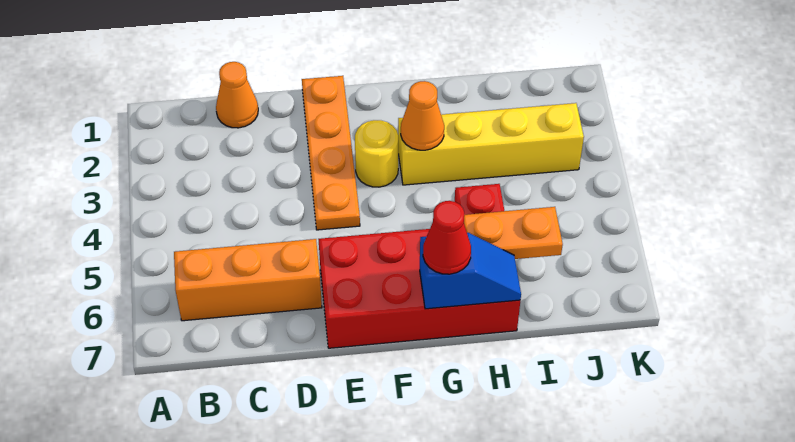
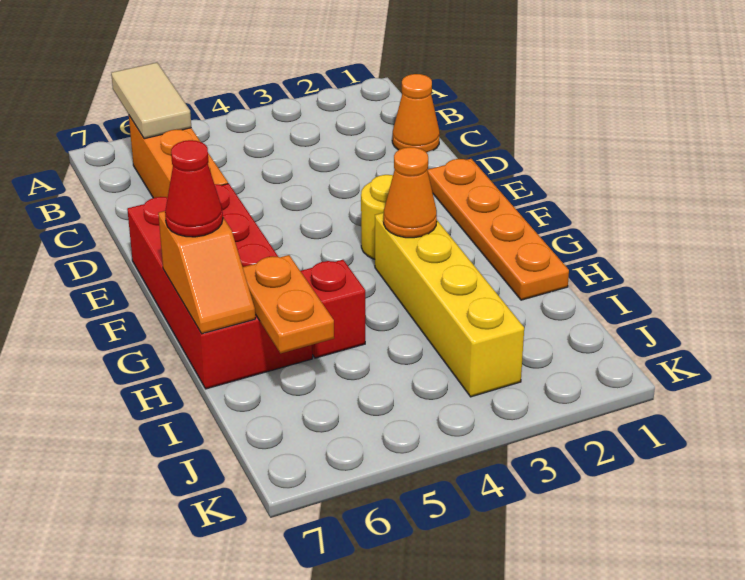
none -> tan 1x2 tile [111,63,191,139]
orange 1x4 plate [302,76,360,230] -> orange 1x4 plate turned to [427,159,569,300]
blue 1x2 slope [420,233,521,309] -> orange 1x2 slope [158,211,255,334]

